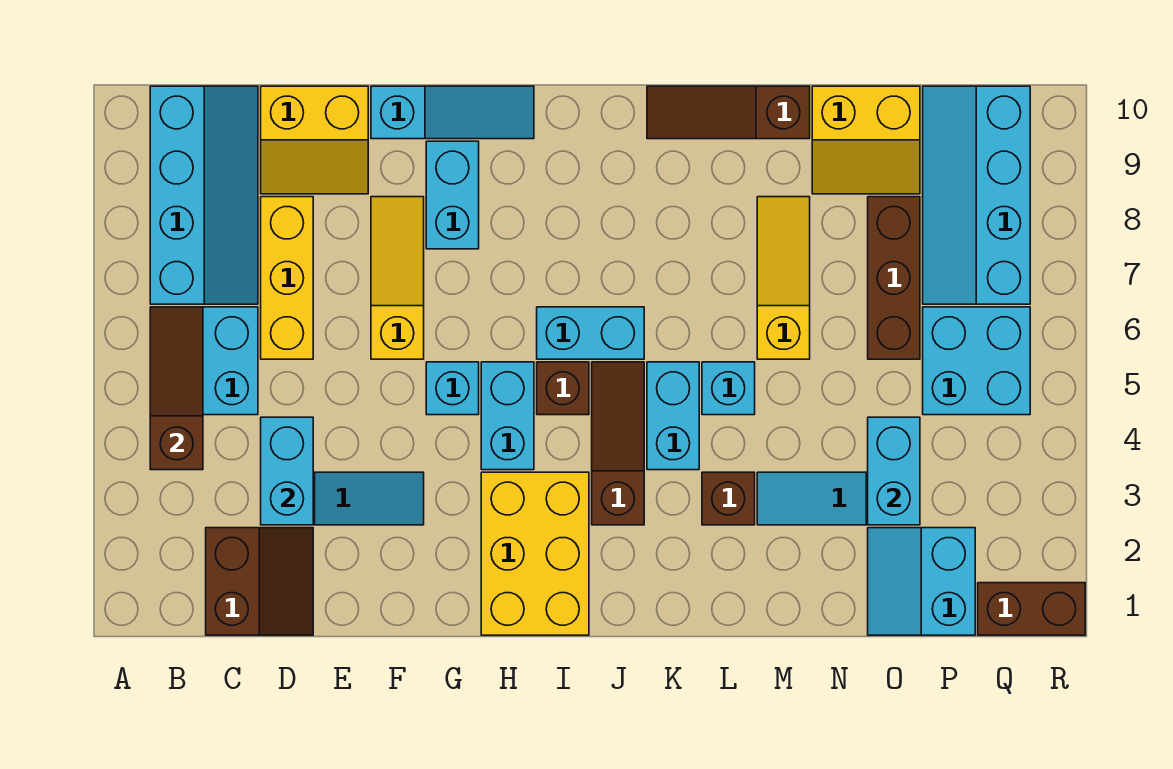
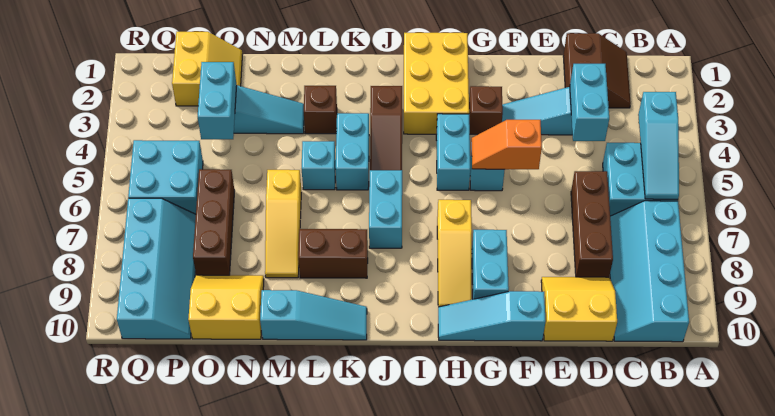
brown 1x3 slope [150,307,203,470] -> cyan 1x3 slope [638,92,679,199]
brown 2x2 slope [206,528,313,635] -> brown 2x2 slope turned to [563,33,631,108]
yellow 1x3 brick [261,197,313,359] -> brown 1x3 brick [571,171,613,277]
none -> orange 1x2 slope [472,120,542,169]
yellow 1x3 slope [371,197,424,359] -> yellow 1x3 slope moved to [437,200,472,307]
brown 1x1 brick [537,362,589,415] -> brown 1x1 brick moved to [469,86,503,135]
cyan 1x2 brick [537,307,644,359] -> cyan 1x2 brick turned to [369,170,402,248]
brown 1x3 slope [647,86,810,139] -> cyan 1x3 slope [260,290,367,340]
cyan 2x2 slope [868,528,975,635] -> yellow 2x2 slope [172,32,242,106]
brown 1x2 brick [978,583,1085,635] -> brown 1x2 brick moved to [298,229,368,278]

